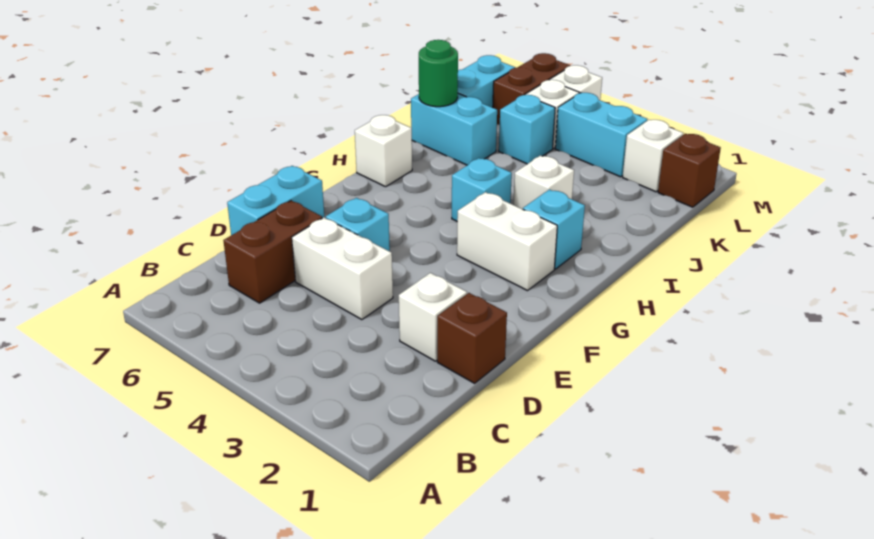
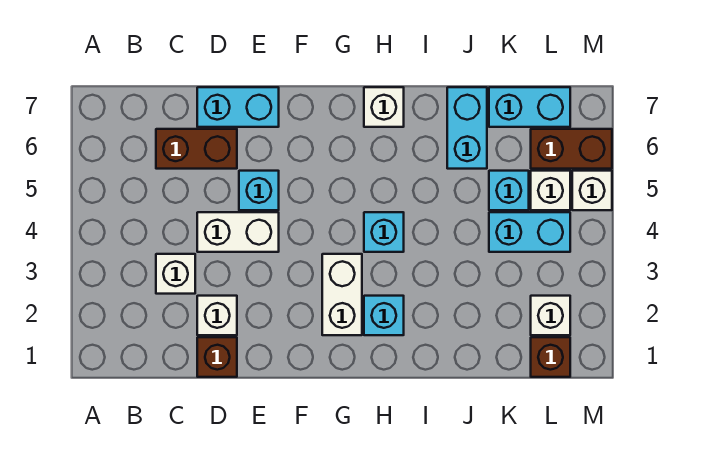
white 1x2 brick [292,218,393,320] -> white 1x2 brick turned to [197,212,279,252]
white 1x1 brick [513,156,574,209] -> white 1x1 brick moved to [156,254,195,294]
green 1x1 round brick [419,40,458,107] -> none
cyan 1x2 brick [555,93,648,177] -> cyan 1x2 brick turned to [489,212,570,252]

